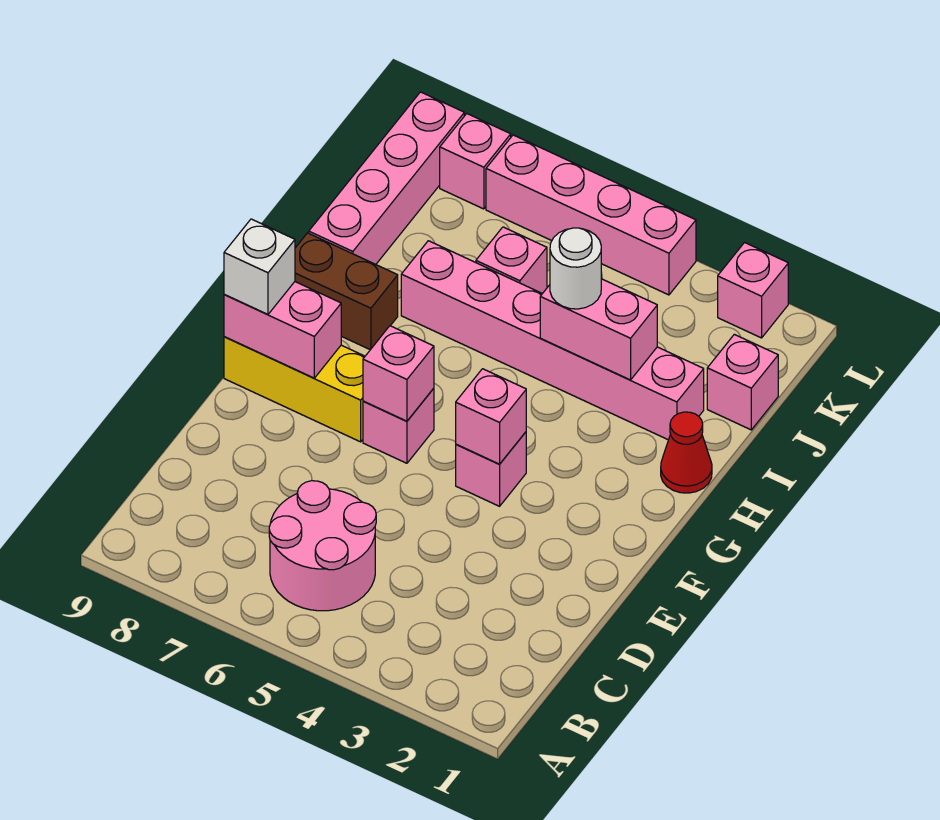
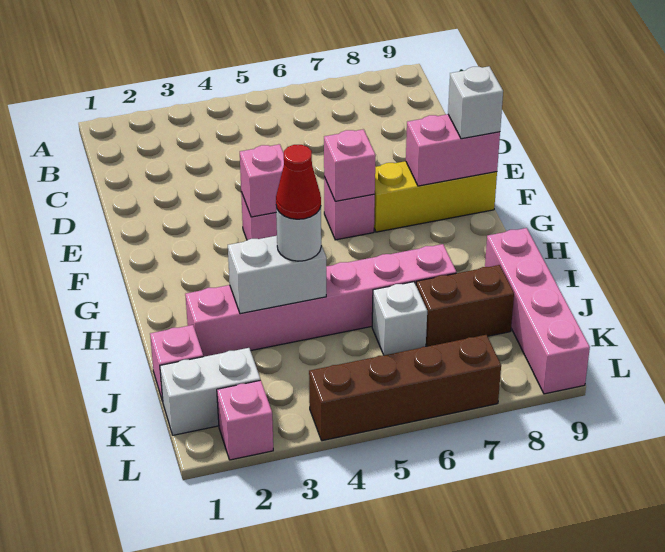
pink 2x2 round brick [269,481,376,611] -> none
red 1x1 cone [661,412,712,493] -> red 1x1 cone moved to [276,145,321,219]
brown 1x2 brick [295,233,398,350] -> brown 1x2 brick moved to [416,265,514,347]
pink 1x2 brick [540,279,657,380] -> white 1x2 brick [228,236,326,314]
pink 1x1 brick [476,227,547,294] -> white 1x1 brick [372,282,427,355]
none -> white 1x2 brick [160,348,260,435]
pink 1x4 brick [486,135,696,295] -> brown 1x4 brick [309,335,501,441]
pink 1x1 brick [440,114,511,209] -> none

